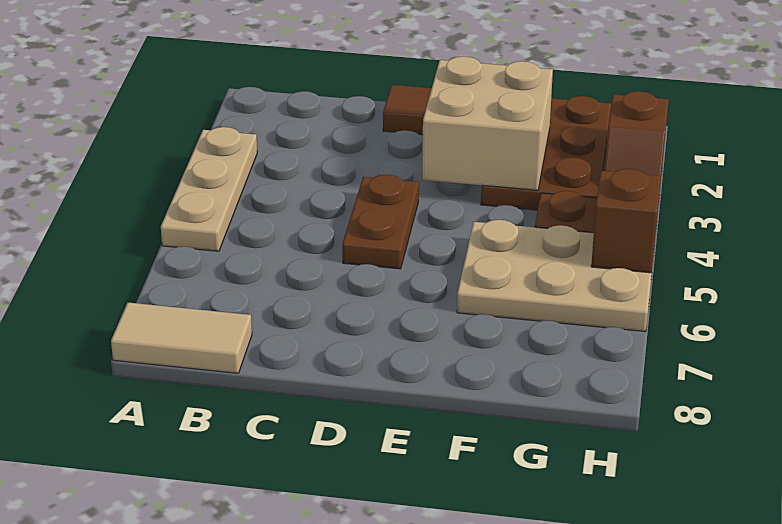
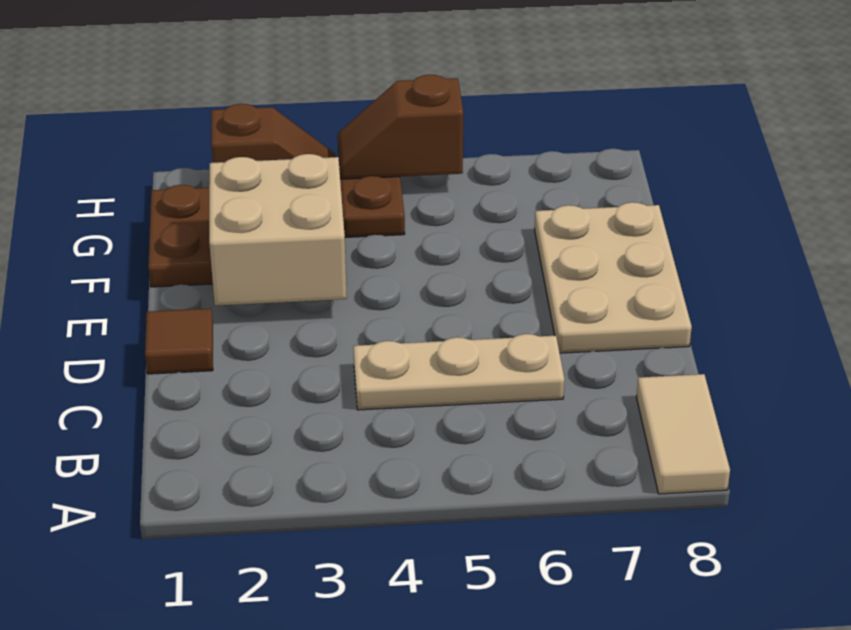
tan 1x3 plate [161,127,257,251] -> tan 1x3 plate moved to [353,334,565,410]
brown 1x2 plate [342,175,419,269] -> none
tan 2x3 plate [457,220,654,332] -> tan 2x3 plate moved to [535,202,692,353]

